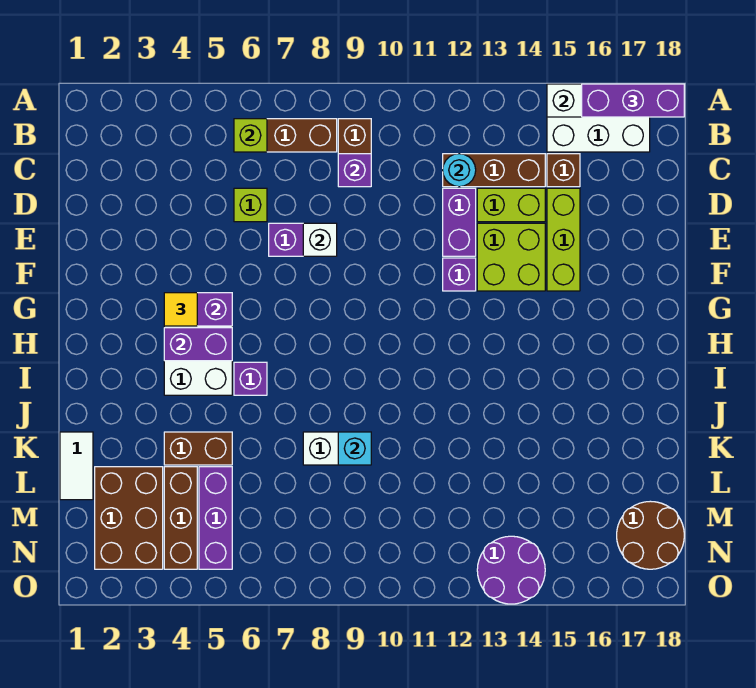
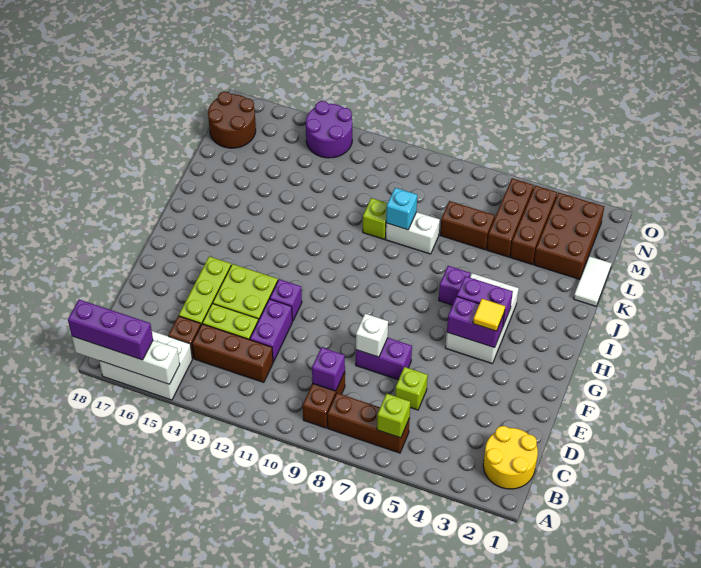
none -> yellow 2x2 round brick [483,426,538,489]
cyan 1x1 round brick [443,154,476,187] -> none
brown 1x2 brick [164,432,232,465] -> brown 1x2 brick moved to [440,201,495,250]
none -> lime 1x1 brick [363,198,388,239]
purple 1x3 brick [199,467,232,569] -> brown 1x3 brick [487,178,534,257]

